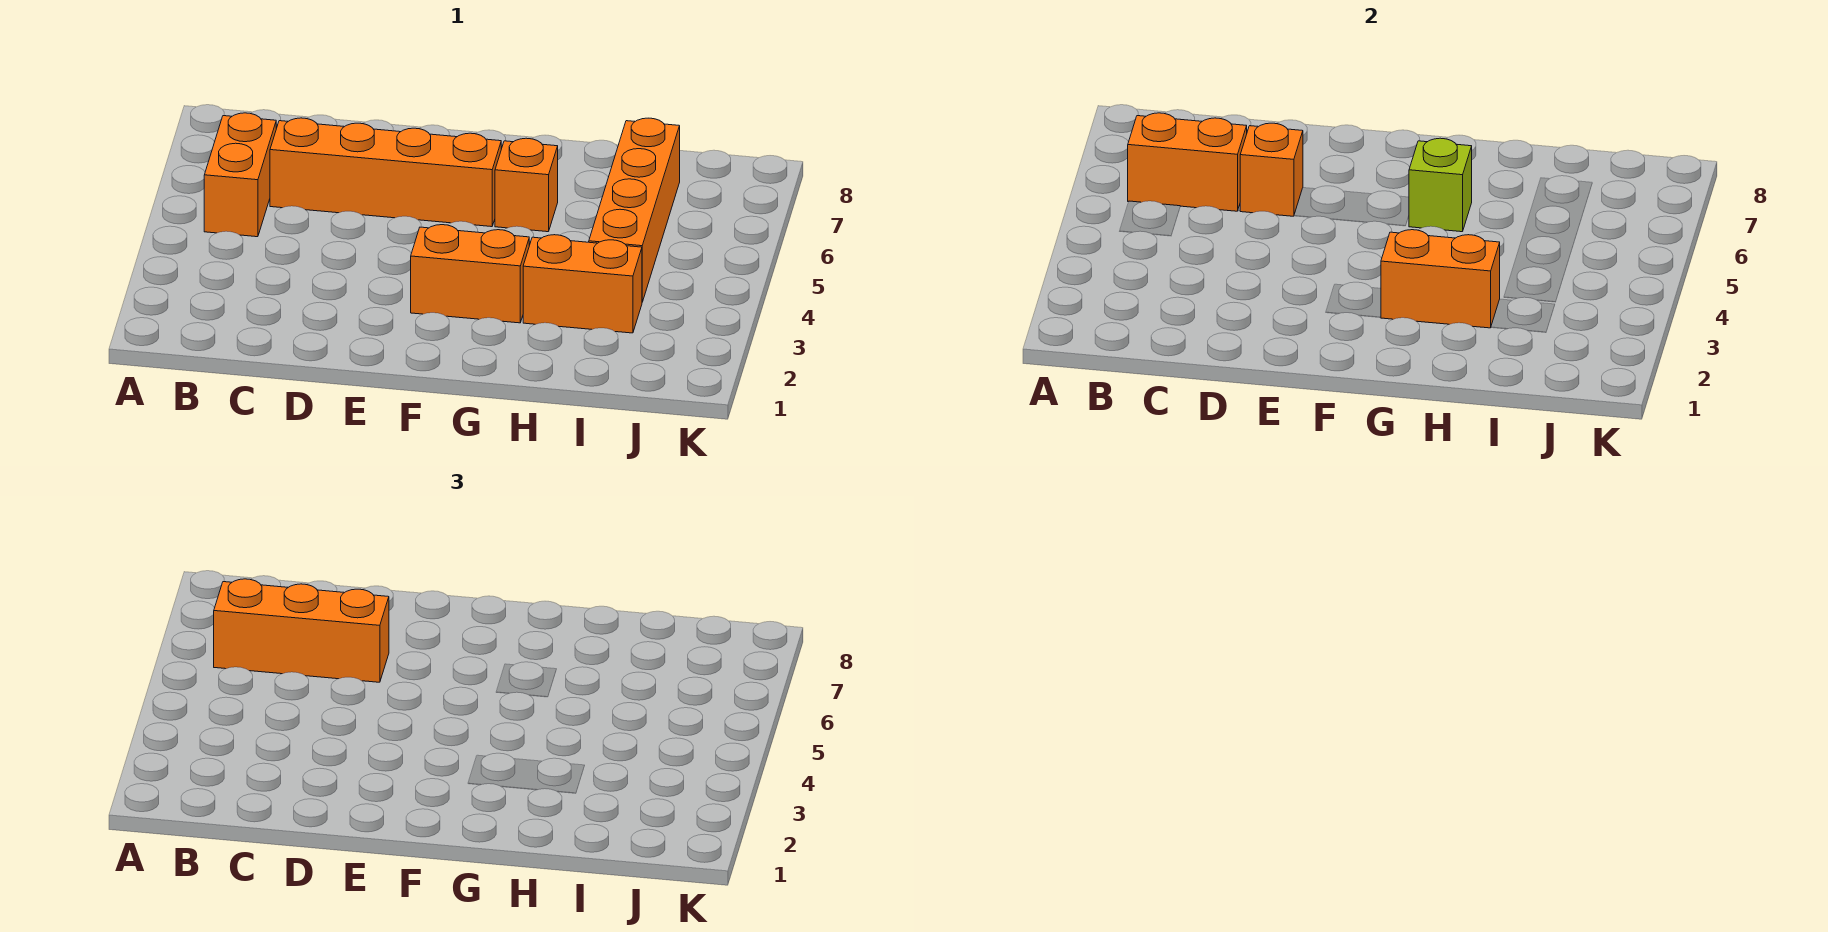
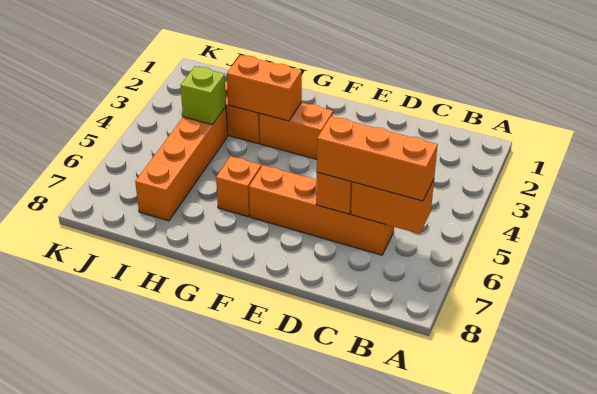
orange 1x2 brick [204,113,276,237] -> none
lime 1x1 brick [1409,138,1472,232] -> lime 1x1 brick moved to [180,66,226,125]

